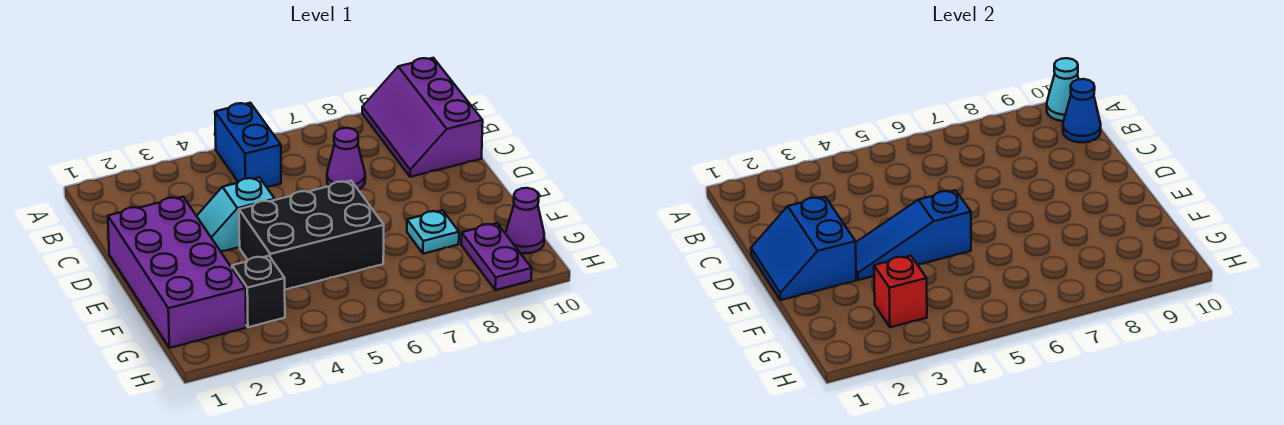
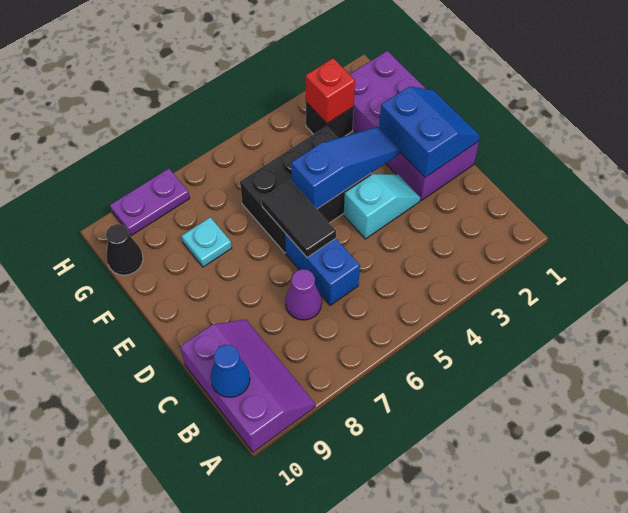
blue 1x2 brick [215,103,281,187] -> blue 1x2 brick moved to [285,233,360,305]
cyan 1x1 cone [1047,58,1079,121] -> none
none -> black 1x2 tile [261,180,336,257]
purple 1x2 plate [461,223,532,290] -> purple 1x2 plate turned to [110,168,190,236]
purple 1x1 cone [506,188,544,253] -> black 1x1 cone [106,224,143,275]

